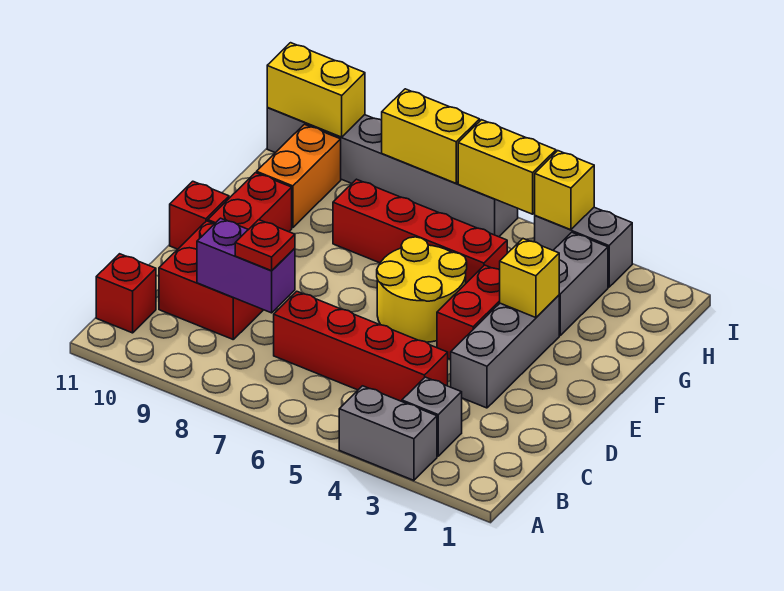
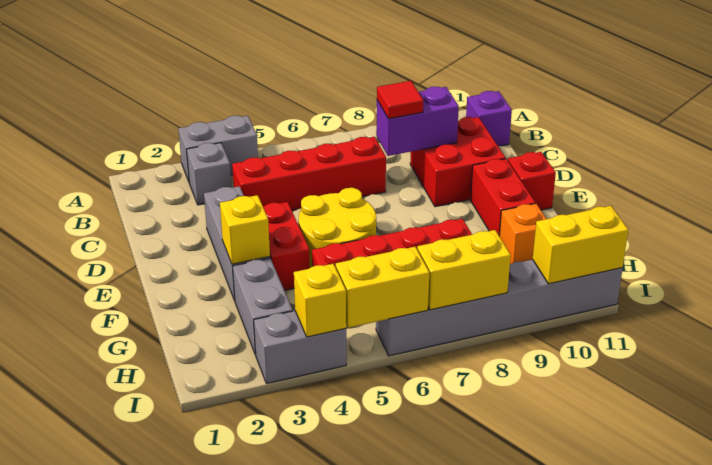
red 1x1 brick [96,254,156,333] -> purple 1x1 brick [466,91,512,146]
red 1x1 plate [235,220,295,271] -> red 1x1 tile [377,81,423,119]
orange 1x2 brick [257,124,341,228] -> orange 1x1 brick [499,203,546,264]

